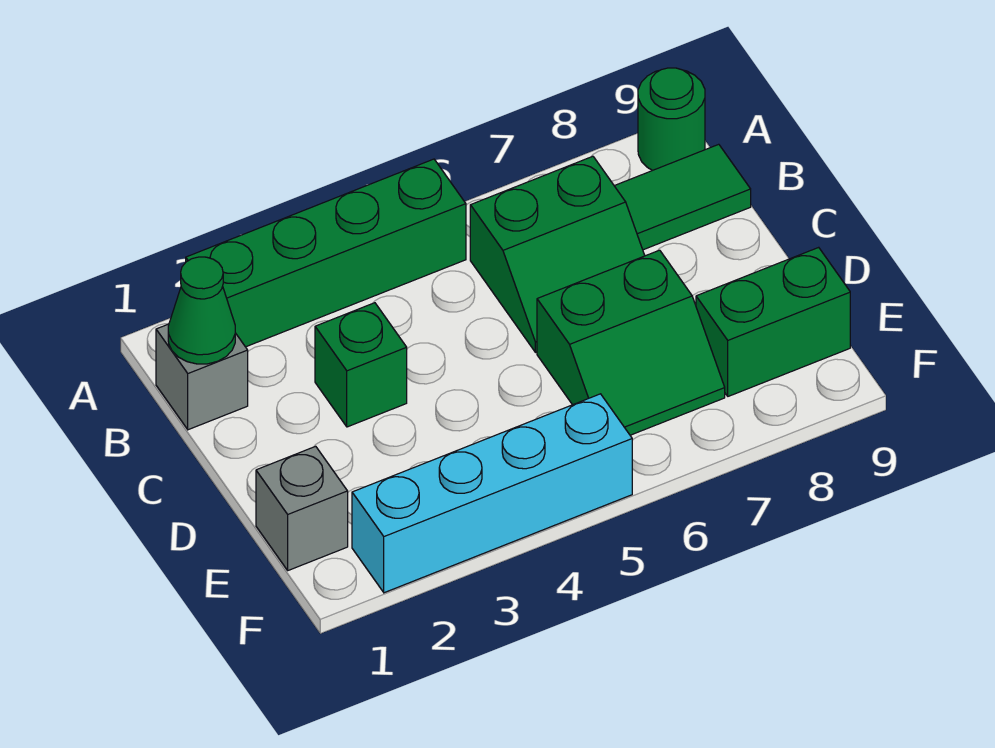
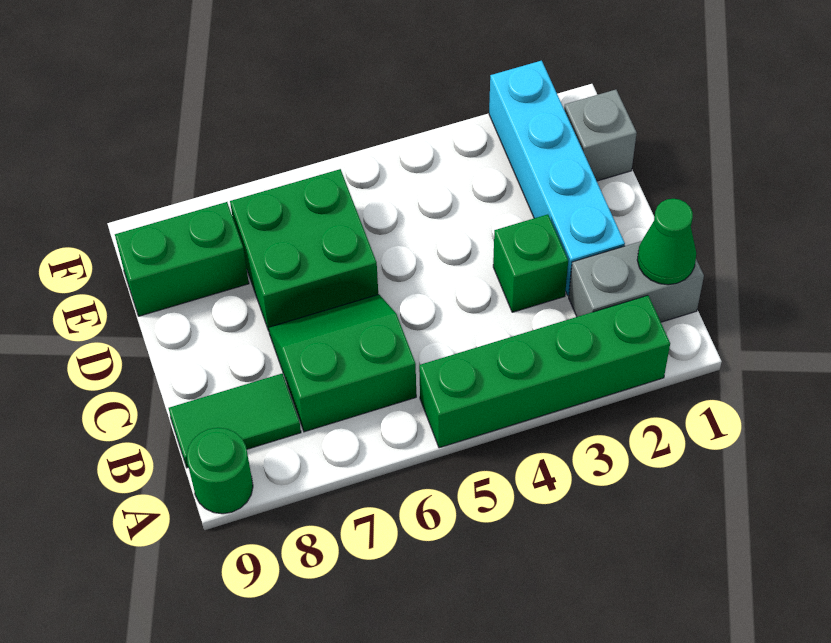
grey 1x1 brick [156,324,248,430] -> grey 1x2 brick [569,241,704,322]
green 2x2 slope [537,250,725,435] -> green 2x2 brick [230,169,378,331]
cyan 1x4 brick [352,394,632,593] -> cyan 1x4 brick turned to [489,61,625,295]

